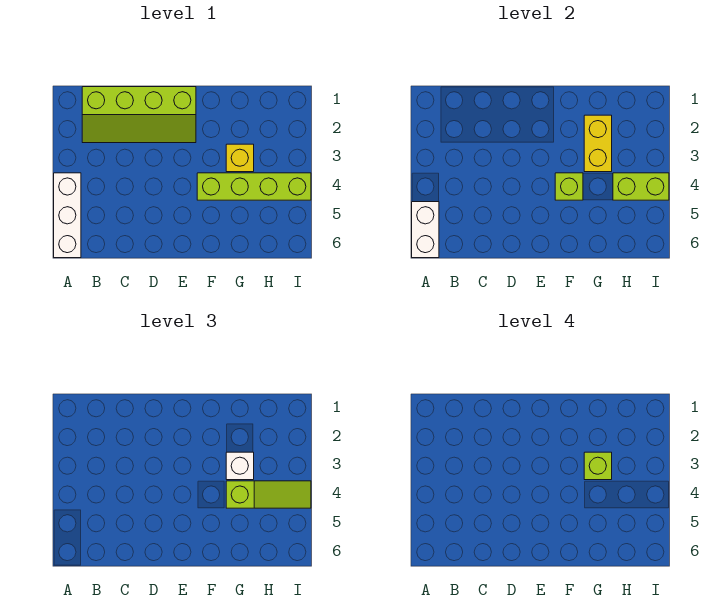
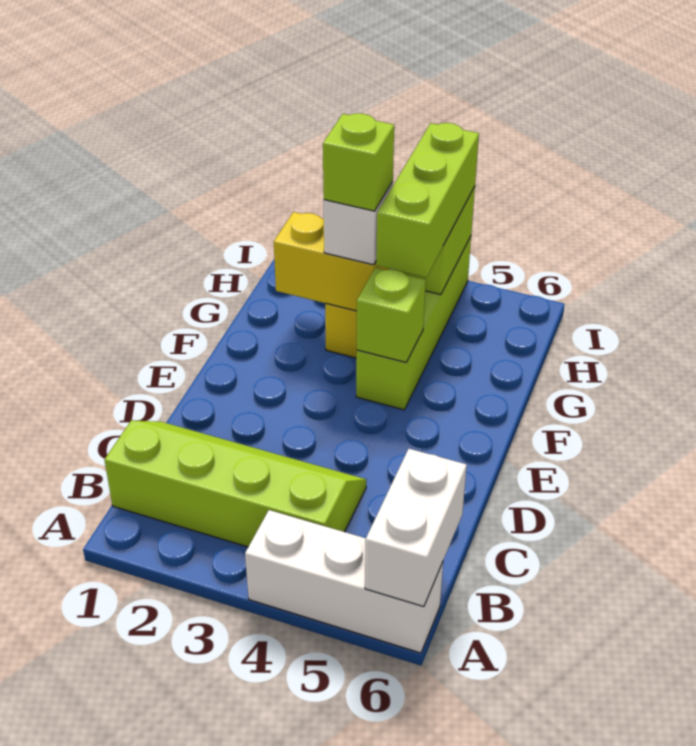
white 1x2 brick [412,202,439,258] -> white 1x2 brick turned to [365,449,467,607]
lime 2x4 slope [82,87,196,143] -> lime 2x4 slope turned to [105,420,366,547]
lime 1x3 slope [226,481,311,508] -> lime 1x3 brick [376,123,479,277]

